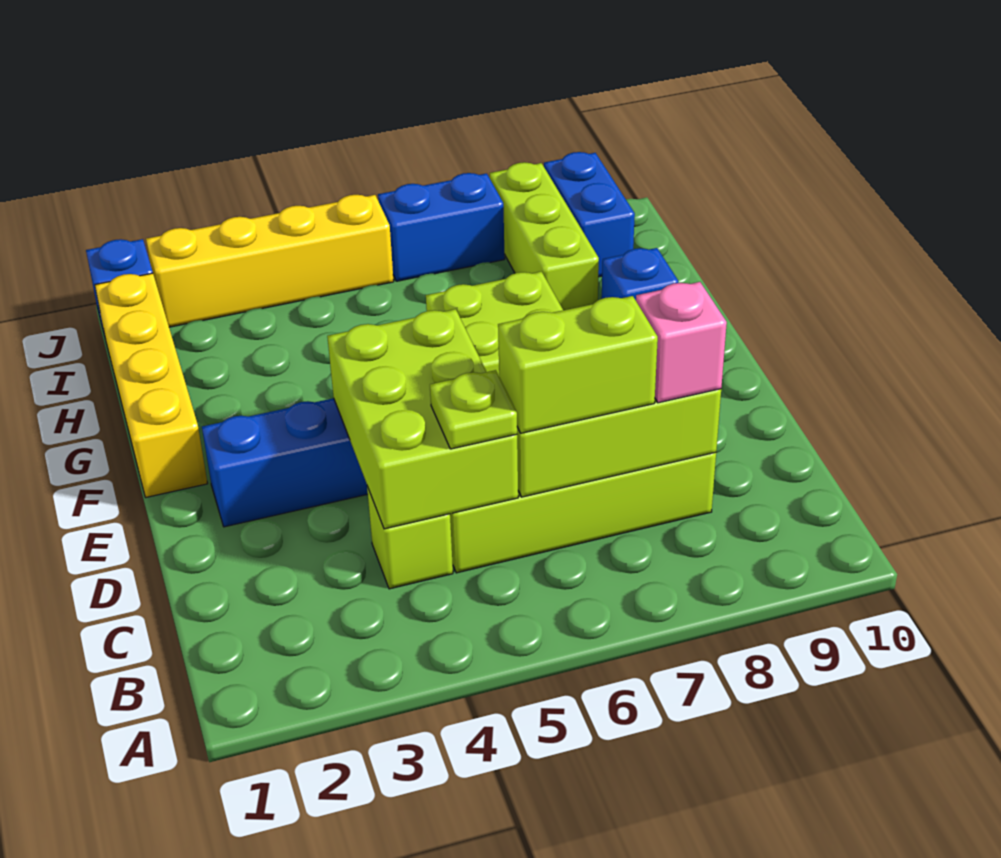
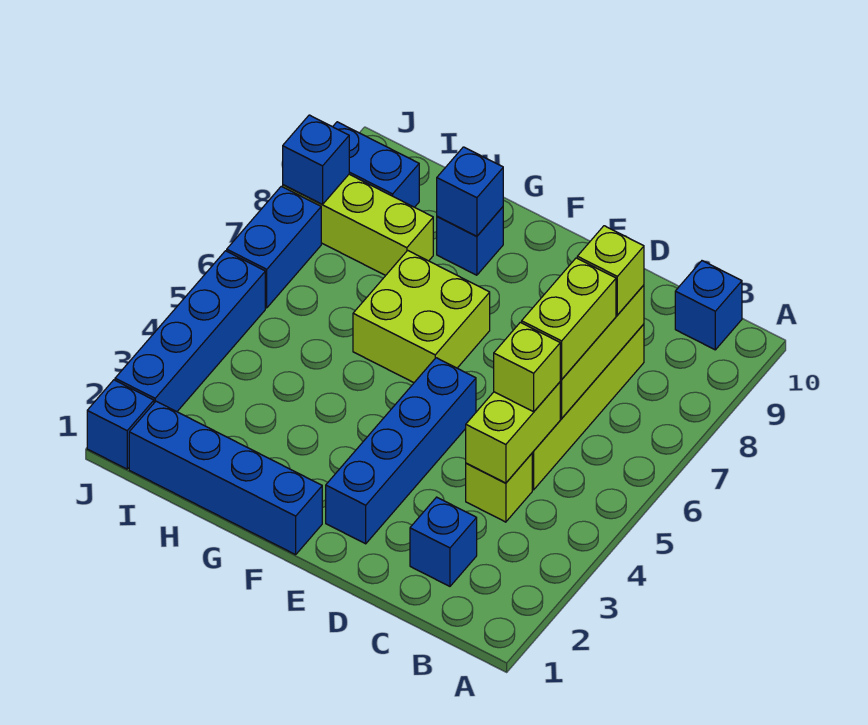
none -> blue 1x1 brick [675,261,742,350]
none -> blue 1x1 brick [410,497,477,586]
lime 2x3 brick [327,309,518,529] -> lime 1x2 brick [466,382,560,483]
lime 1x1 plate [430,370,517,449] -> lime 1x1 brick [494,322,560,412]
pink 1x1 brick [636,282,727,403] -> lime 1x1 brick [577,226,644,315]
yellow 1x4 brick [95,273,208,497] -> blue 1x4 brick [129,401,322,555]
none -> blue 1x1 brick [437,147,503,236]
yellow 1x4 brick [146,195,394,327] -> blue 1x4 brick [115,251,265,412]
none -> blue 1x1 brick [283,115,349,204]

